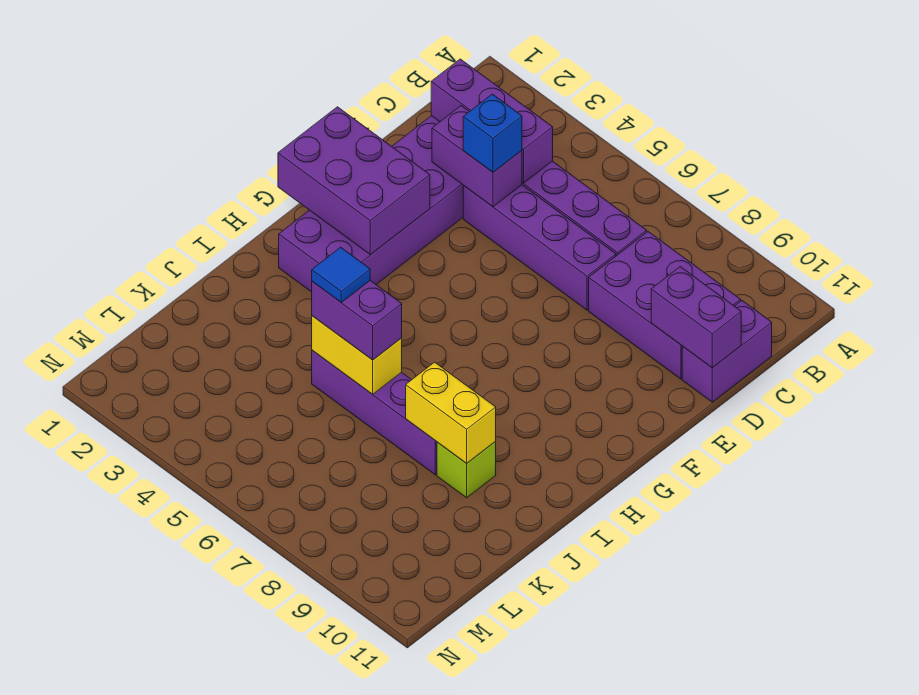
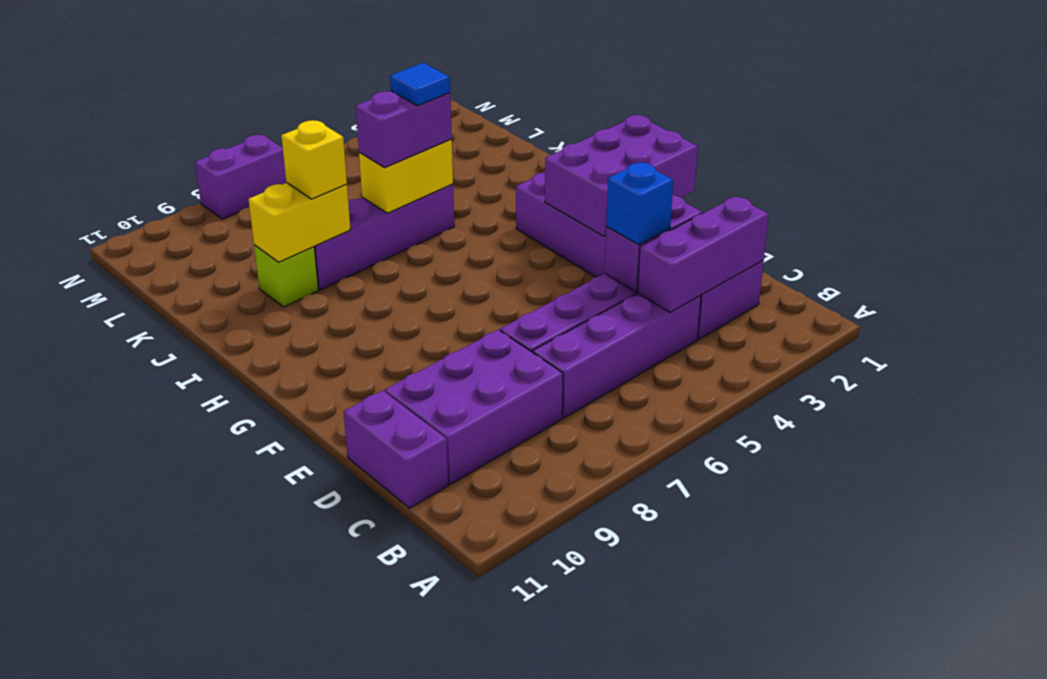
purple 1x2 brick [651,267,741,368] -> purple 1x2 brick moved to [195,135,287,219]
none -> yellow 1x1 brick [281,120,347,199]

